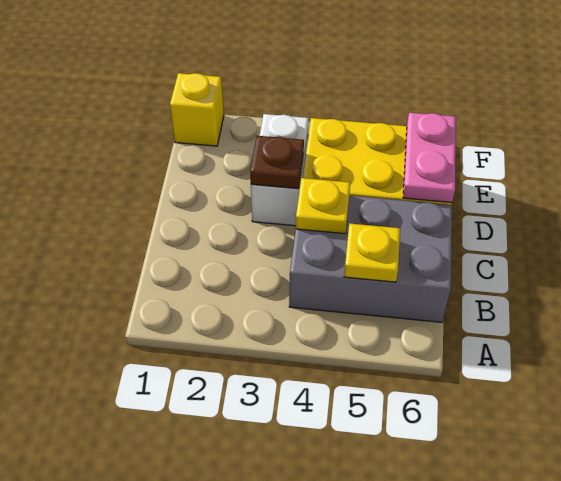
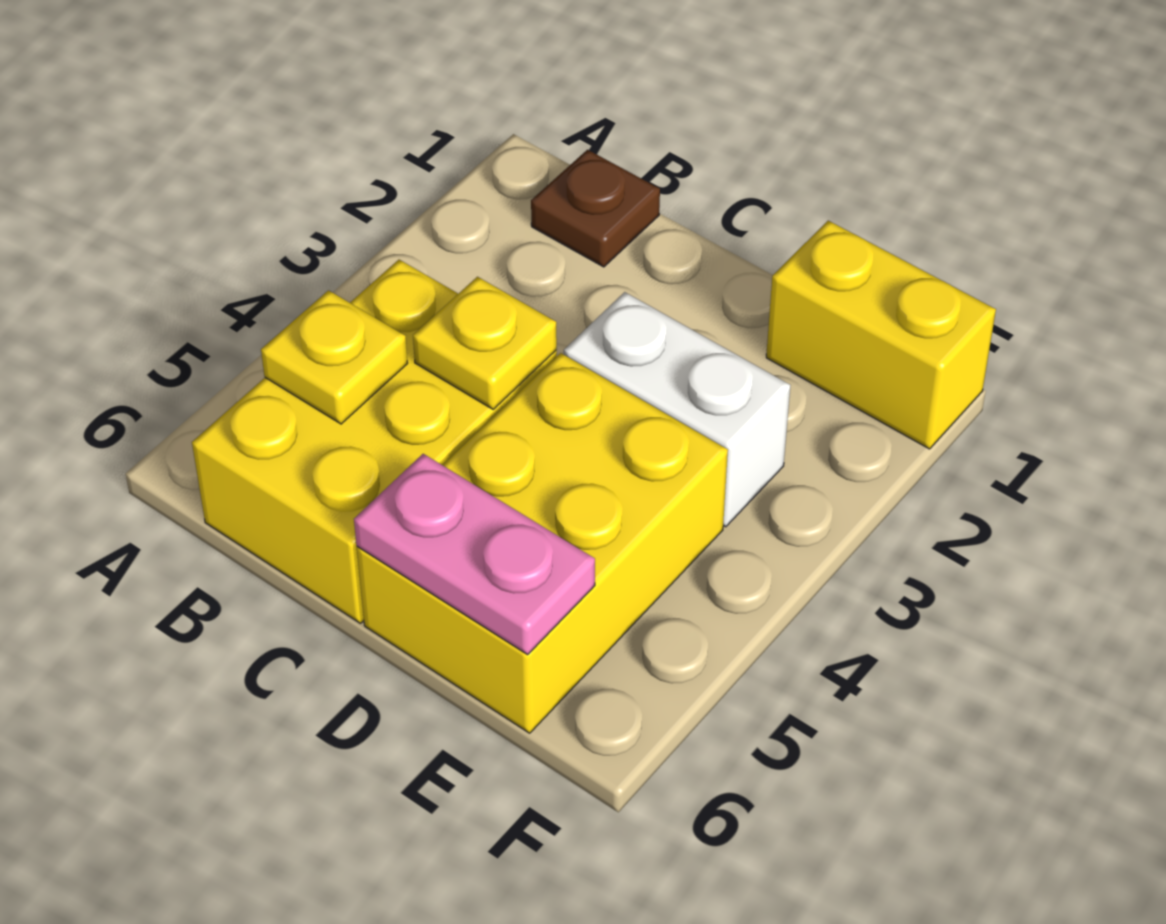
grey 2x3 brick [289,196,452,322] -> yellow 2x3 brick [192,260,557,623]
brown 1x1 plate [250,136,304,189] -> brown 1x1 plate moved to [531,150,660,267]
yellow 1x1 brick [170,73,224,146] -> yellow 1x2 brick [766,221,996,449]

